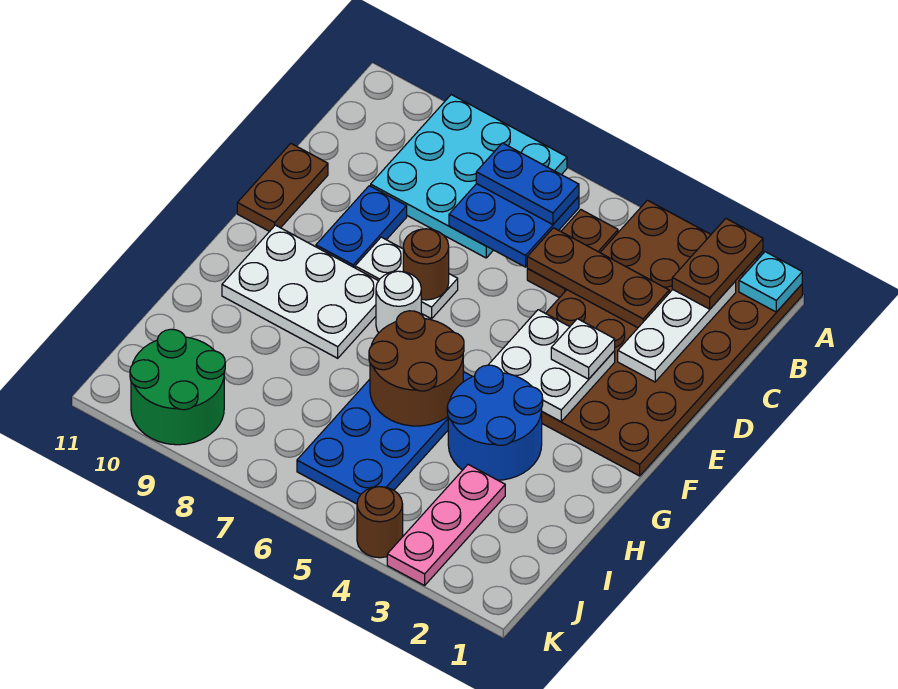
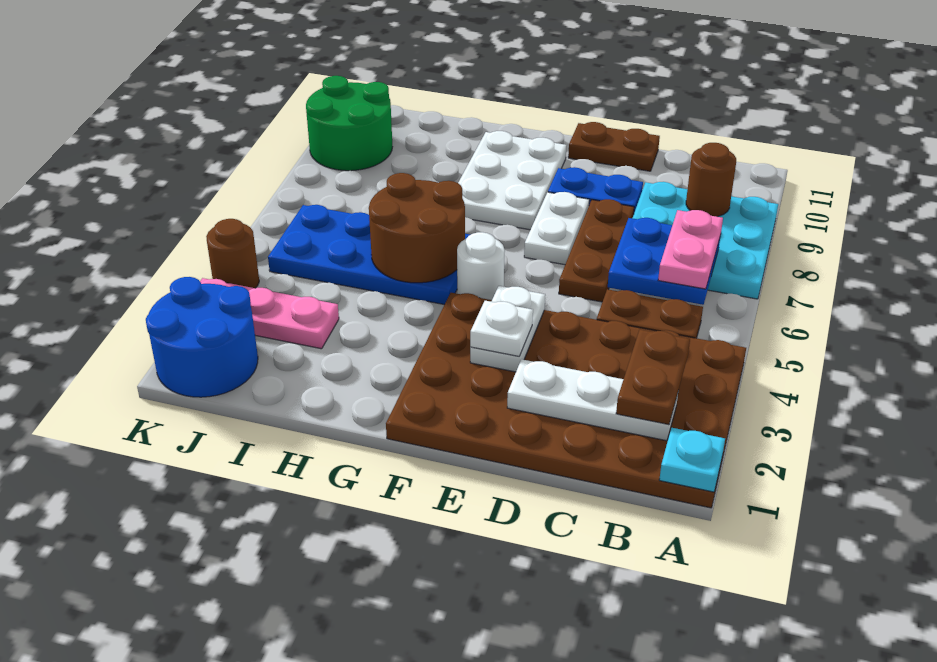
brown 1x2 plate [672,219,763,309] -> brown 1x2 plate turned to [616,330,690,425]
blue 1x2 plate [476,143,579,225] -> pink 1x2 plate [658,210,723,289]
brown 1x3 plate [527,228,669,328] -> brown 1x3 plate moved to [559,199,634,302]
white 2x2 plate [489,310,615,422] -> white 1x2 plate [470,286,545,372]
brown 1x1 round brick [403,229,449,300] -> brown 1x1 round brick moved to [686,143,736,217]
white 1x1 round brick [376,271,421,332] -> white 1x1 round brick moved to [457,232,505,300]
blue 2x2 round brick [447,365,543,480] -> blue 2x2 round brick moved to [146,277,258,397]

